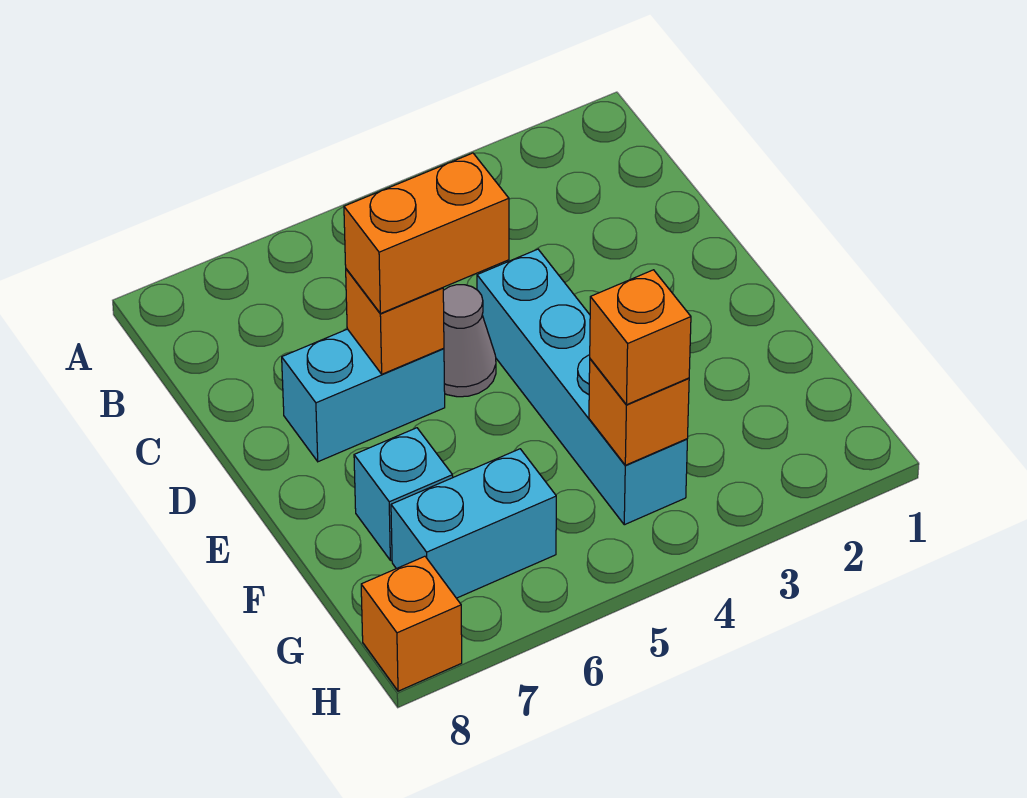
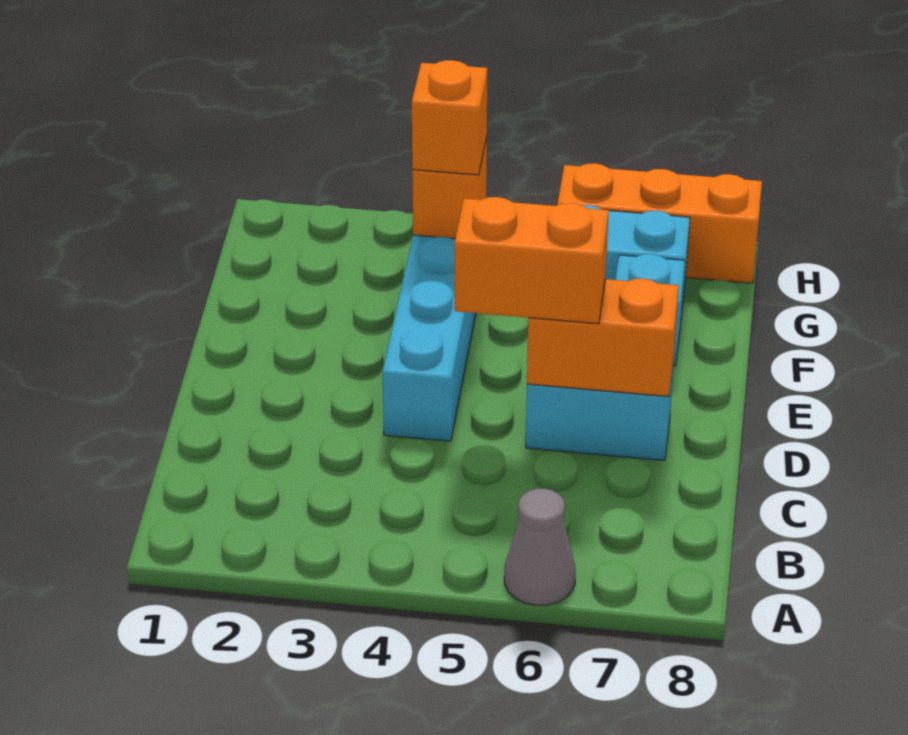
grey 1x1 cone [443,285,496,397] -> grey 1x1 cone moved to [504,489,576,605]
orange 1x1 brick [346,269,444,374] -> orange 1x2 brick [527,279,679,396]
orange 1x1 brick [361,556,462,691] -> orange 1x3 brick [557,163,762,283]

